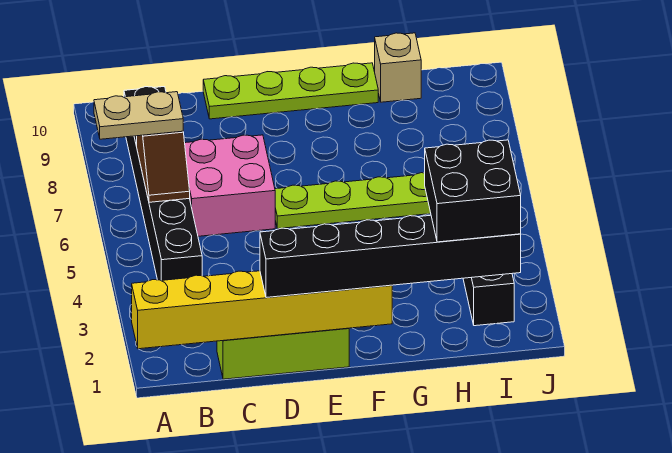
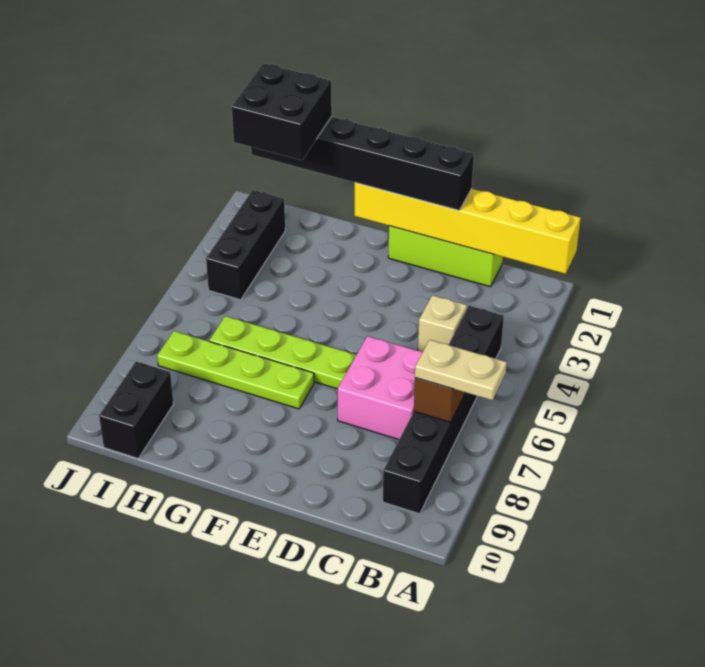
lime 1x4 plate [203,63,378,119] -> lime 1x4 plate moved to [157,331,314,409]
tan 1x1 brick [375,33,421,102] -> tan 1x1 brick moved to [418,295,467,352]
none -> black 1x2 brick [99,361,174,459]

